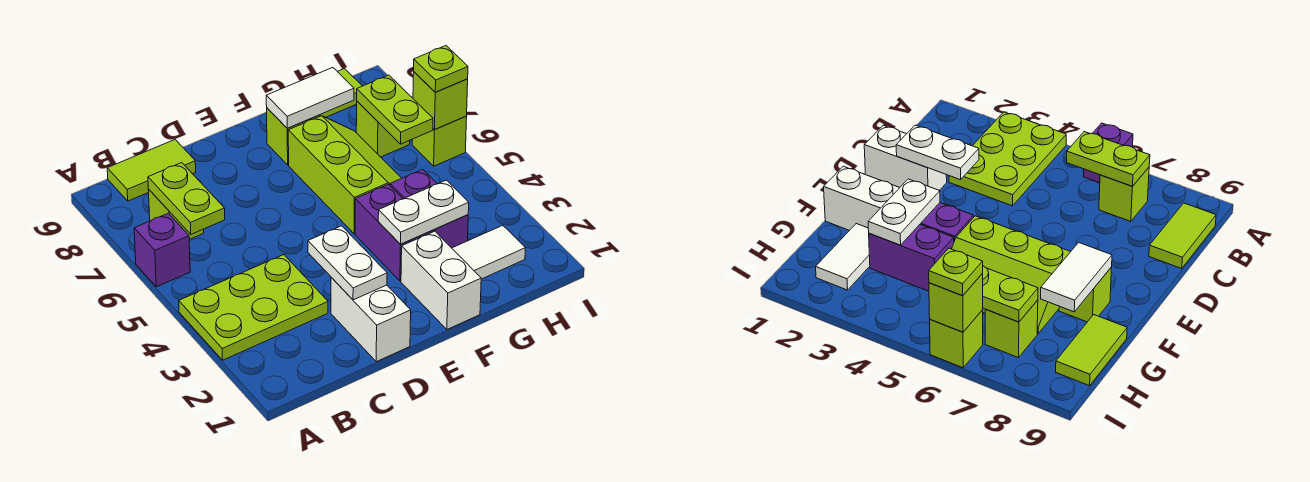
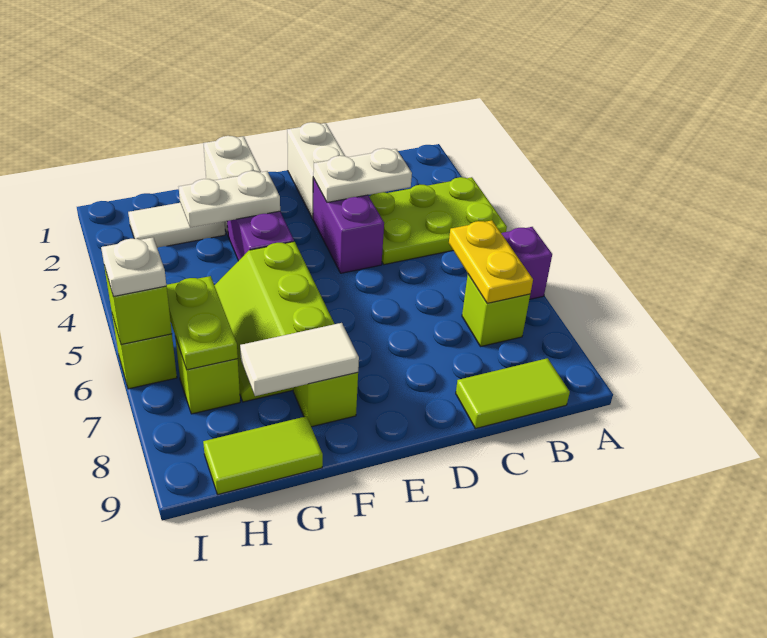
lime 1x2 plate [148,163,225,234] -> yellow 1x2 plate [449,220,533,303]
white 1x2 plate [308,226,387,300] -> white 1x2 plate turned to [313,148,412,202]
purple 1x2 brick [390,169,468,248] -> purple 1x2 brick moved to [313,178,384,273]
lime 1x1 plate [414,46,468,92] -> white 1x1 plate [101,237,166,297]

